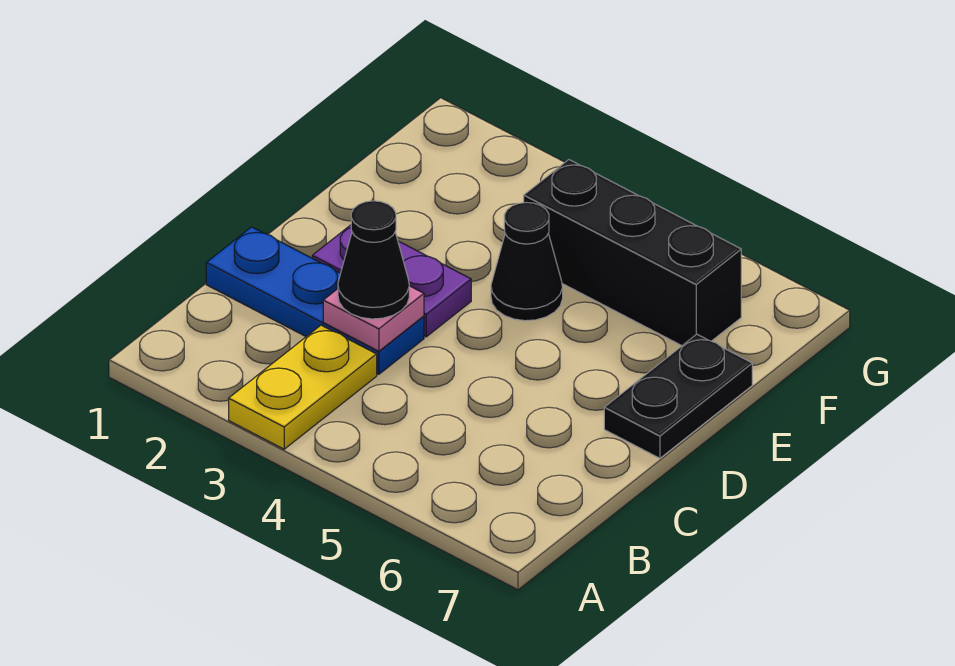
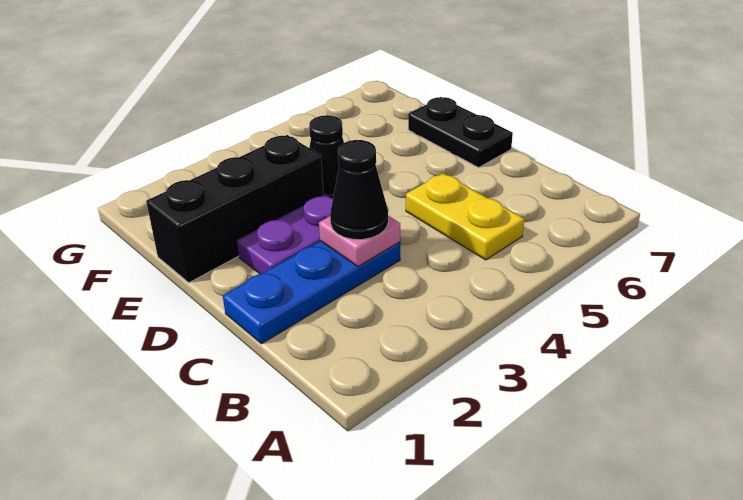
yellow 1x2 plate [229,325,377,449] -> yellow 1x2 plate moved to [406,173,524,260]
black 1x3 brick [524,160,741,346] -> black 1x3 brick moved to [146,135,324,283]

